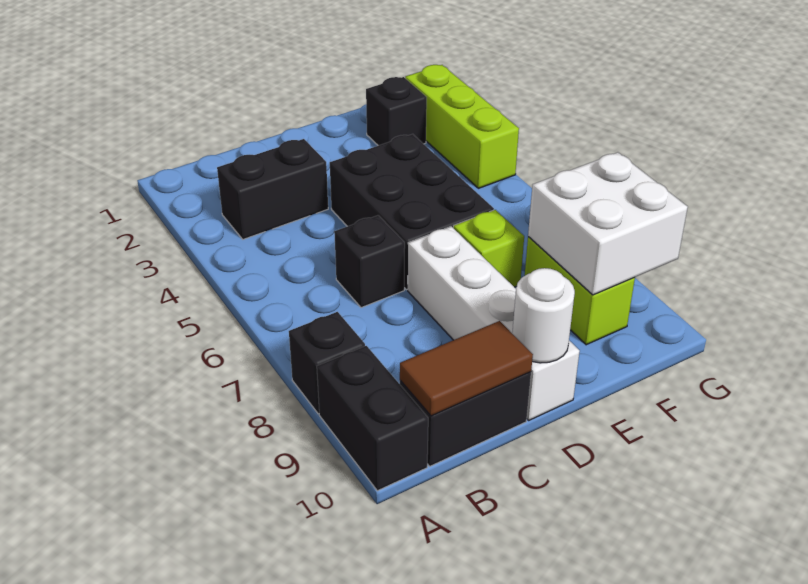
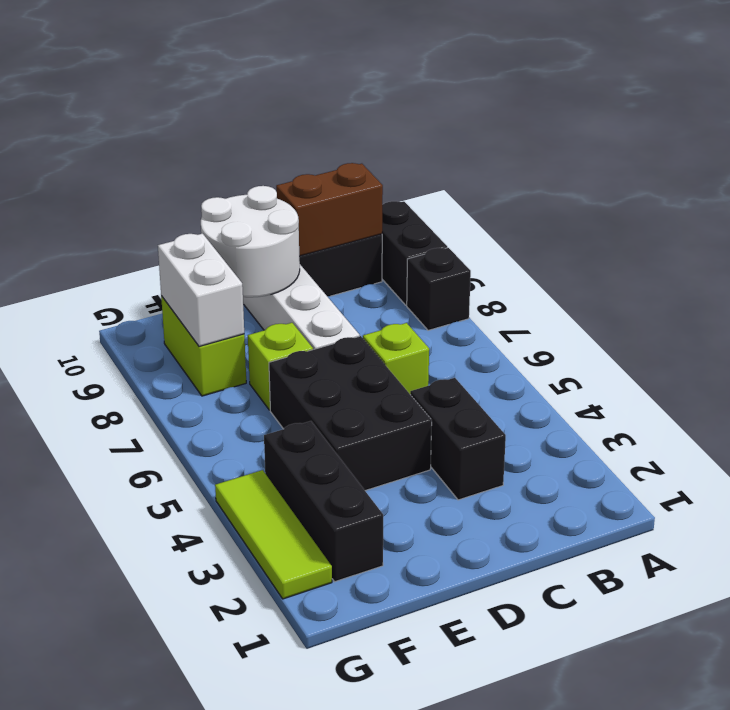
black 1x2 brick [217,139,328,239] -> black 1x2 brick turned to [410,378,506,500]
brown 1x2 tile [400,321,533,416] -> brown 1x2 brick [276,163,383,256]
black 1x1 brick [334,215,405,308] -> lime 1x1 brick [363,323,429,394]
white 1x1 round brick [512,268,575,363] -> white 2x2 round brick [201,186,300,297]
black 1x1 brick [366,77,427,146] -> black 1x3 brick [264,421,383,582]
white 2x2 brick [528,152,688,295] -> white 1x2 brick [158,234,244,347]
lime 1x3 brick [405,65,519,188] -> lime 1x3 tile [215,470,332,599]

